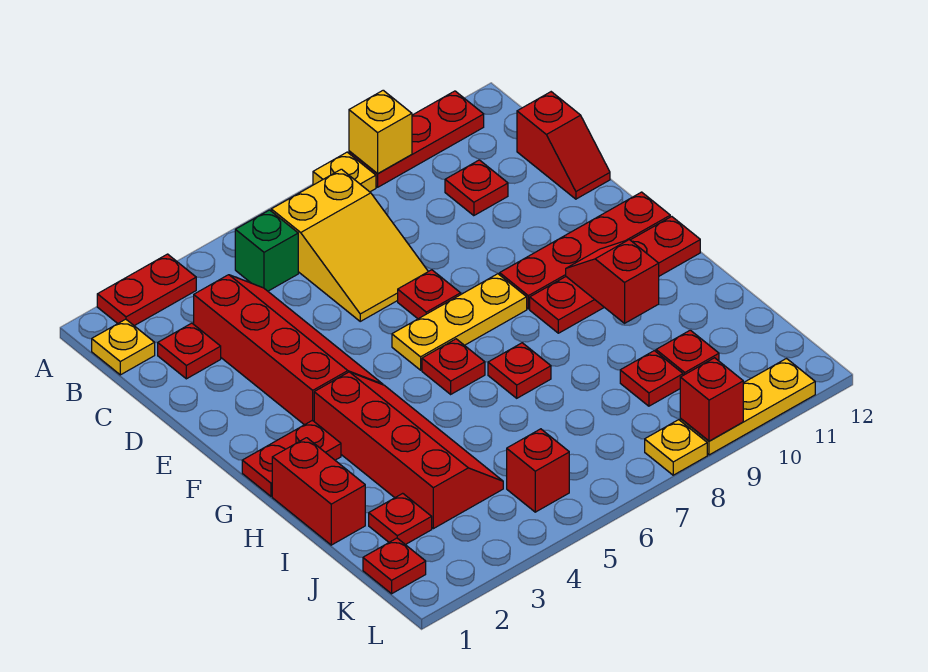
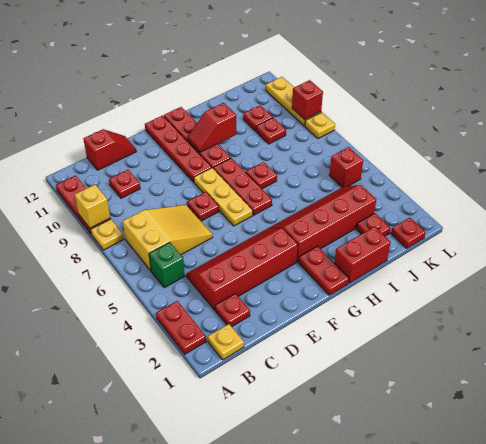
red 1x1 plate [422,339,485,394] -> red 1x3 plate [213,158,272,215]

